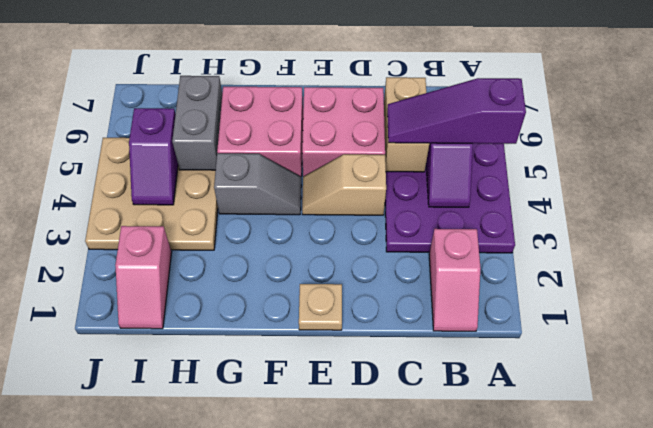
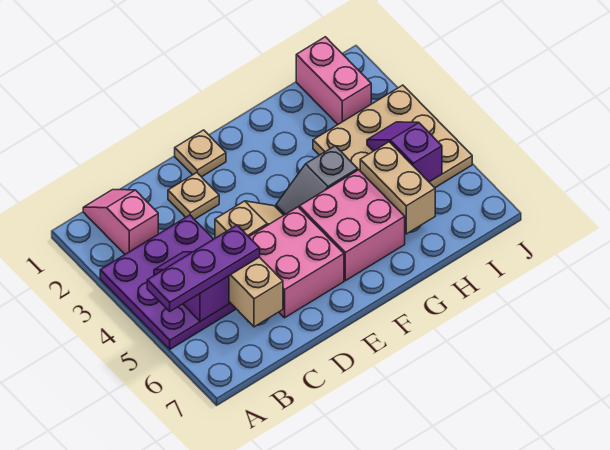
purple 1x3 slope [387,78,526,144] -> purple 1x3 plate [147,225,260,311]
none -> tan 1x1 plate [168,173,219,220]
grey 1x2 brick [172,76,222,170] -> tan 1x2 brick [360,142,435,234]
pink 1x2 slope [115,226,172,329] -> pink 1x2 brick [296,37,371,124]

